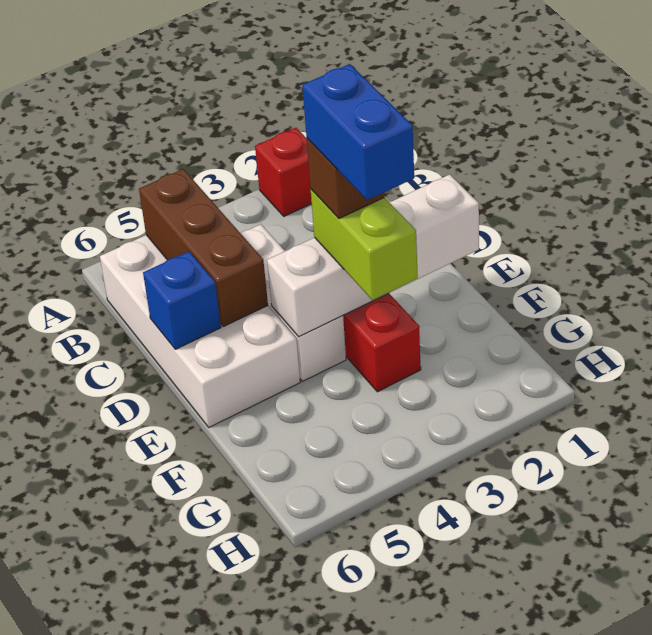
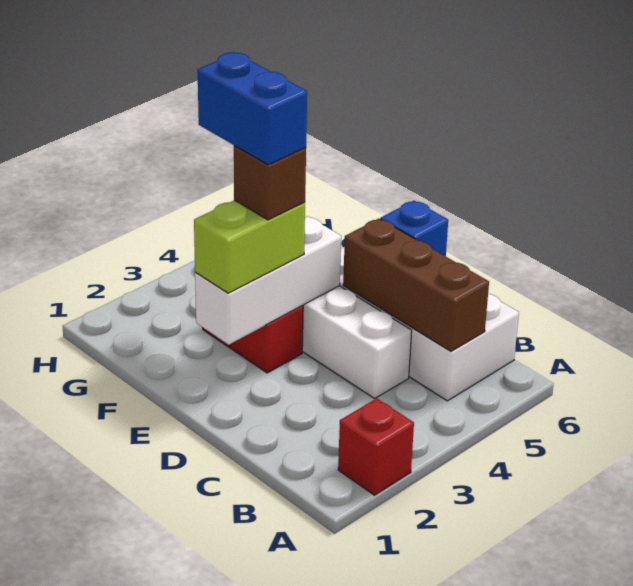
white 1x4 brick [267,174,479,337] -> white 1x3 brick [195,216,341,344]
lime 1x2 brick [311,189,418,300] -> lime 1x2 brick turned to [194,200,305,293]

